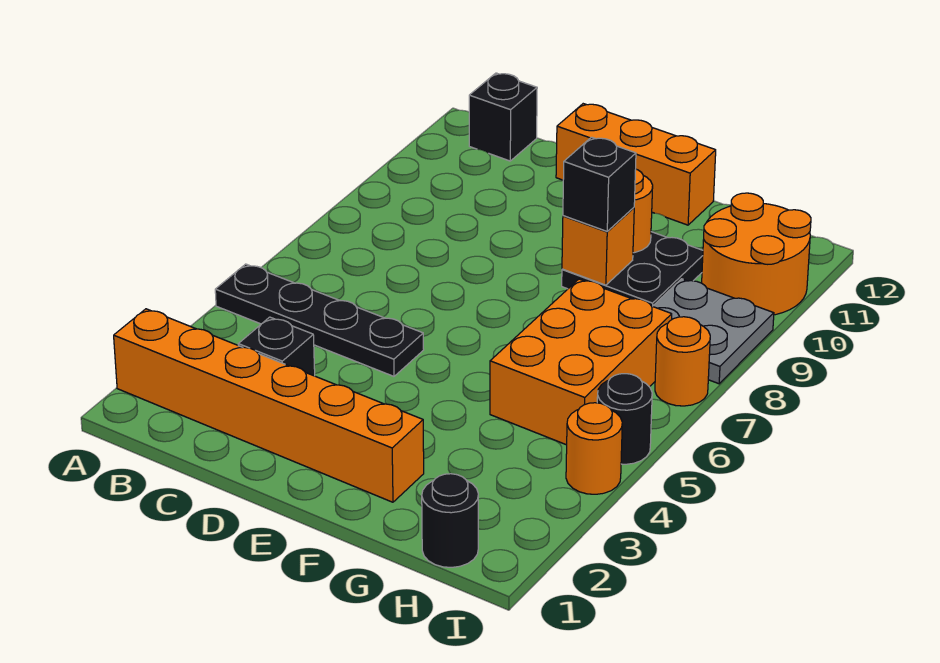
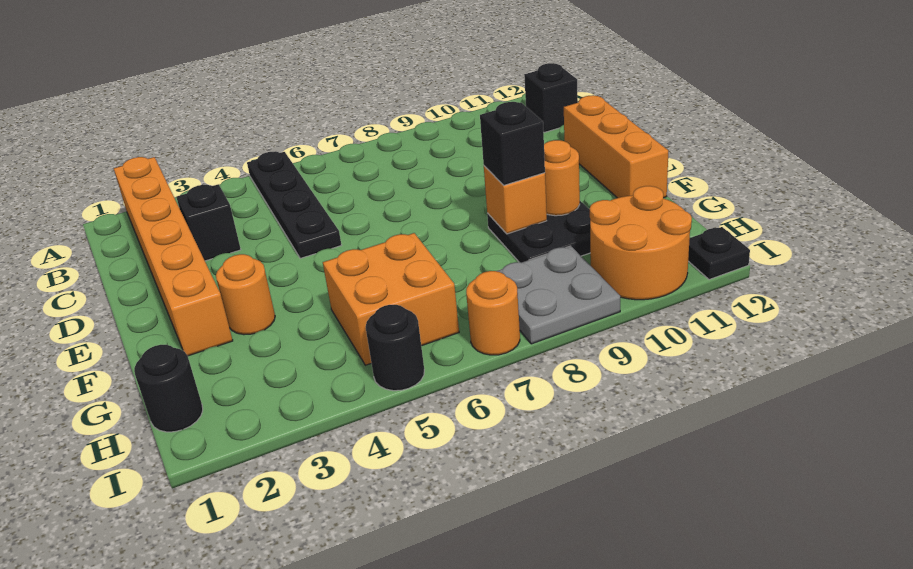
orange 2x3 brick [490,279,672,445] -> orange 2x2 brick [323,233,459,365]
orange 1x1 round brick [566,403,622,494] -> orange 1x1 round brick moved to [216,254,275,335]
none -> black 1x1 plate [688,227,750,280]

